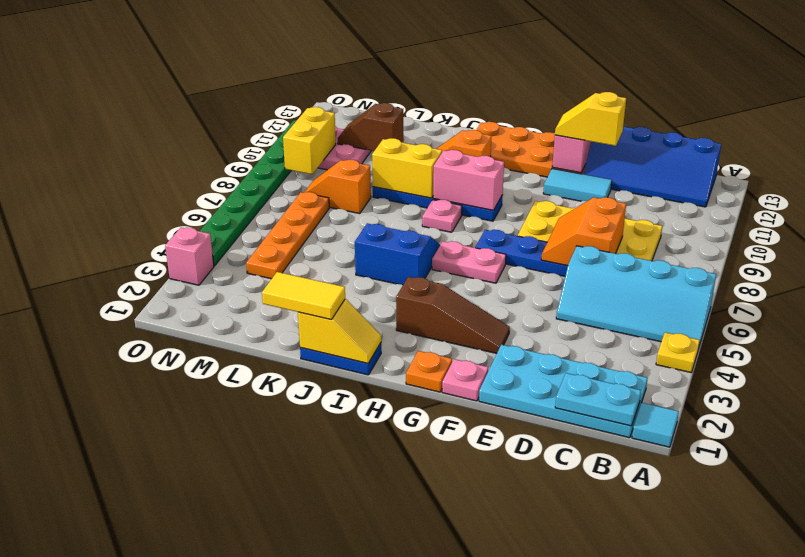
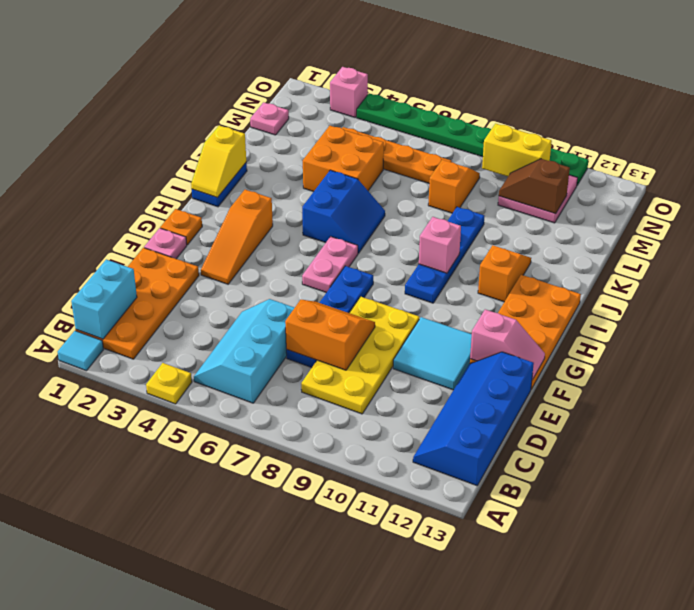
cyan 2x4 slope [556,246,716,349] -> cyan 2x3 slope [194,299,295,403]
cyan 2x4 plate [479,345,648,438] -> orange 2x4 plate [76,248,199,359]
cyan 1x2 plate [555,373,641,426] -> cyan 1x2 brick [71,259,137,339]
cyan 1x2 tile [543,169,612,201] -> cyan 2x2 tile [393,317,472,390]
yellow 1x2 slope [555,92,626,146] -> none
brown 1x3 slope [396,277,510,353] -> orange 1x3 slope [201,190,273,284]
pink 1x2 brick [433,150,504,210] -> pink 1x1 brick [419,217,461,273]
pink 1x1 plate [422,200,462,232] -> pink 1x1 plate moved to [250,102,289,135]
yellow 1x2 tile [262,272,345,320] -> none
yellow 1x2 brick [372,138,442,198] -> none
none -> orange 2x2 brick [303,126,384,192]
brown 1x2 slope [338,103,403,151] -> brown 1x2 slope turned to [499,159,570,214]

